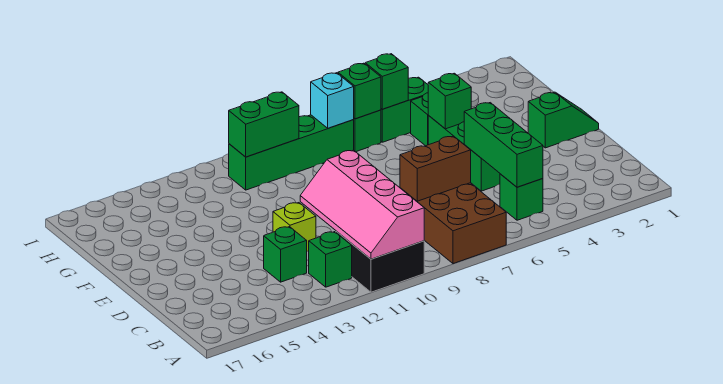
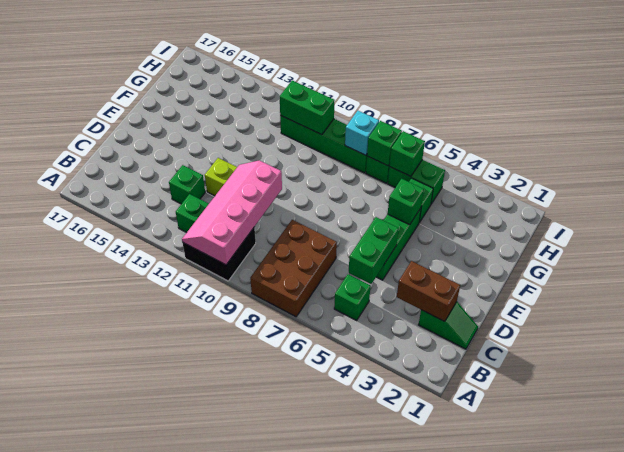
green 1x3 brick [464,103,543,187] -> green 1x2 brick [349,217,399,284]
brown 1x2 brick [400,136,471,201] -> brown 1x2 brick moved to [397,261,460,321]
green 1x2 slope [528,92,599,148] -> green 1x2 slope moved to [419,302,478,349]

